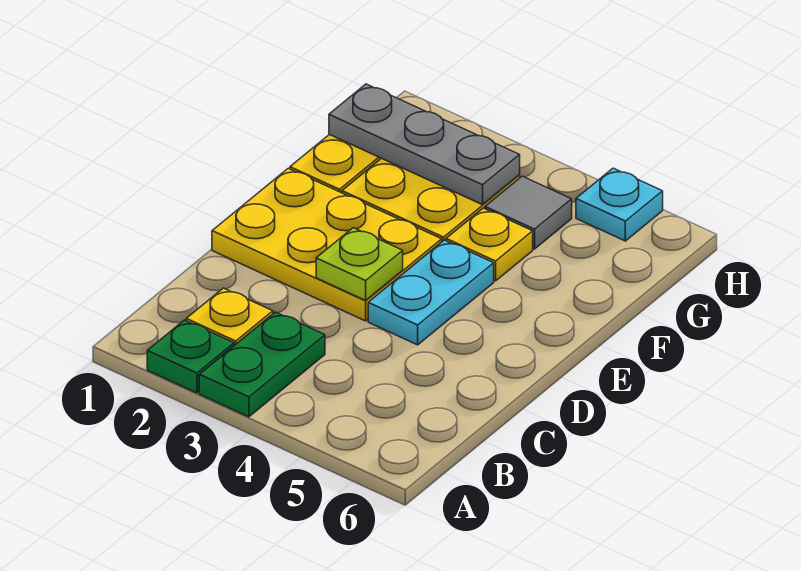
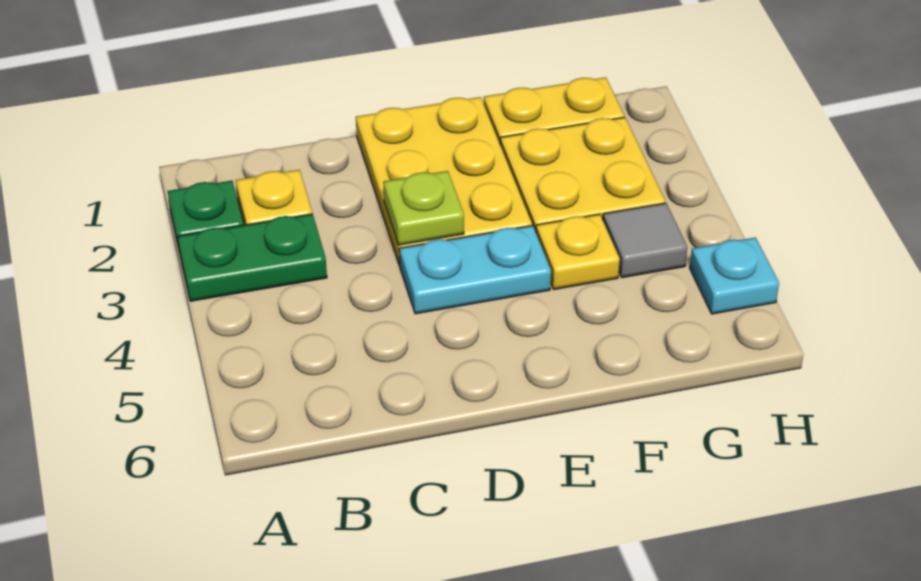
grey 1x3 plate [329,84,520,205] -> none

